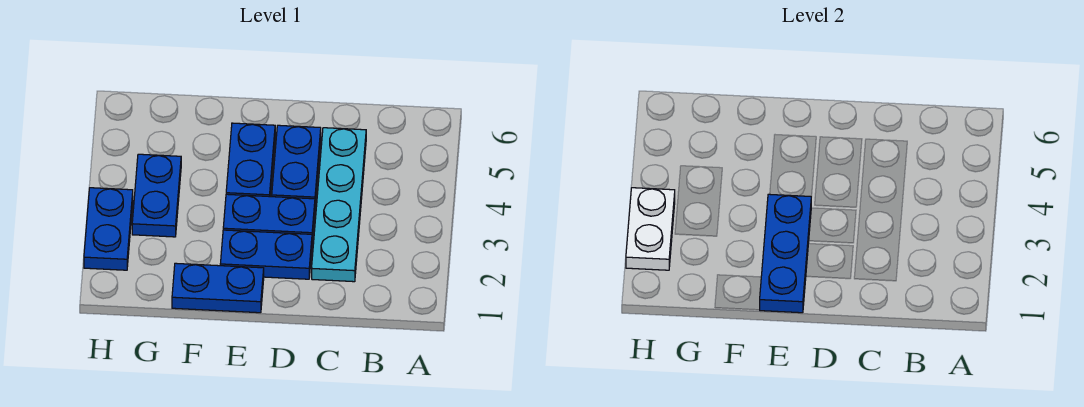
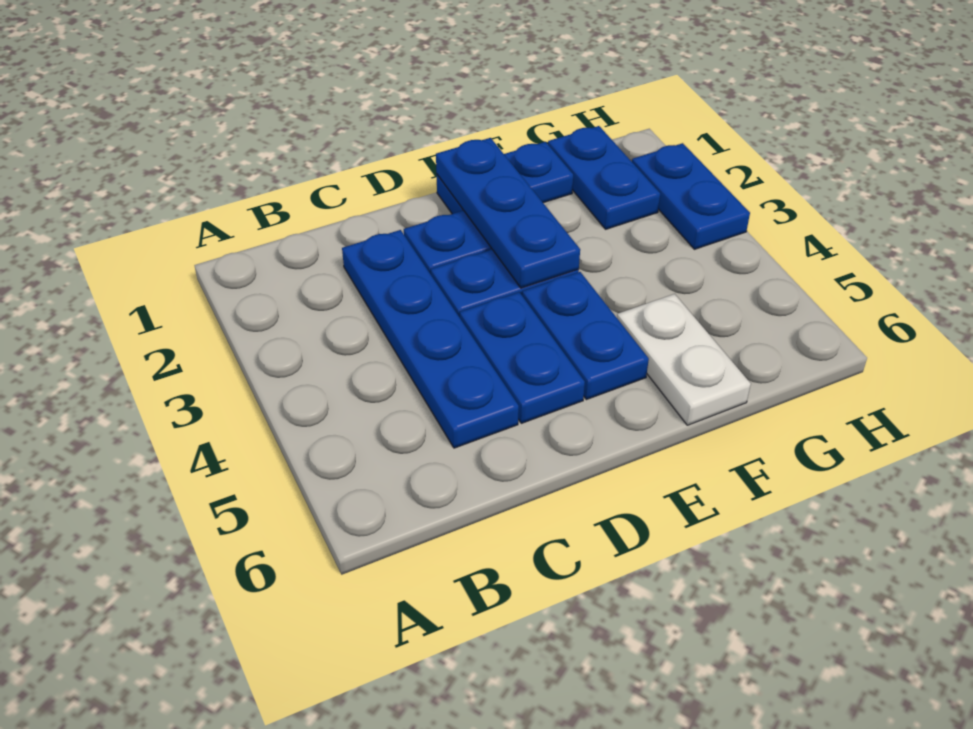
cyan 1x4 plate [312,128,366,282] -> blue 1x4 plate [342,230,519,448]
blue 1x2 plate [132,154,181,237] -> blue 1x2 plate moved to [548,126,660,229]
white 1x2 plate [626,188,675,270] -> white 1x2 plate moved to [617,294,751,425]

